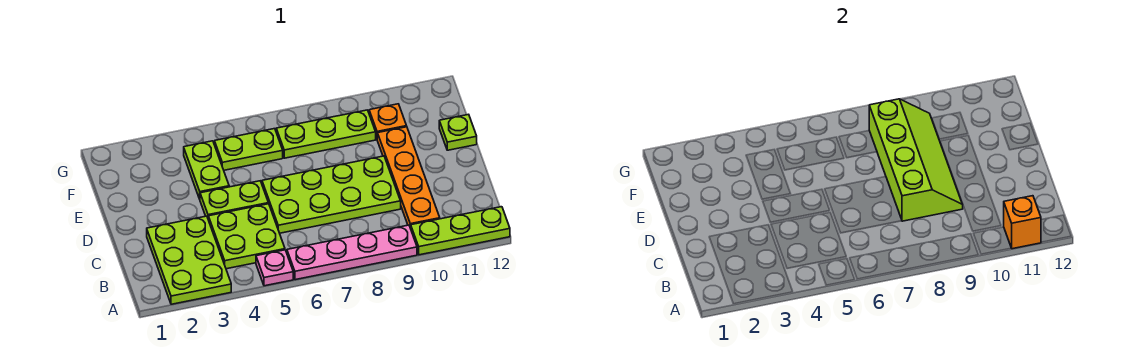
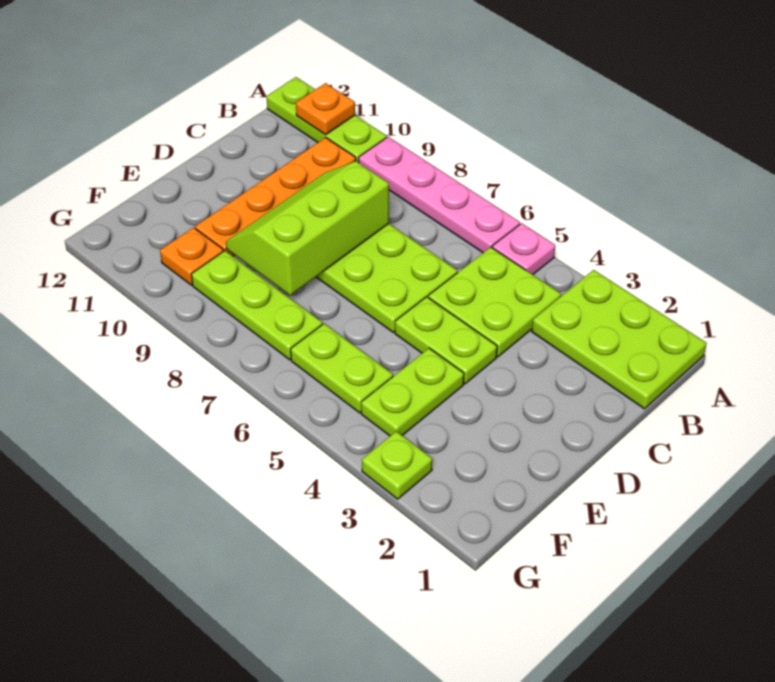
lime 2x3 plate [147,216,231,304] -> lime 2x3 plate turned to [532,270,707,409]
orange 1x1 brick [1004,196,1041,249] -> orange 1x1 plate [296,83,355,135]
lime 2x4 slope [869,99,963,221] -> lime 2x3 slope [226,161,389,295]
lime 1x1 plate [439,114,477,150] -> lime 1x1 plate moved to [362,431,432,499]

